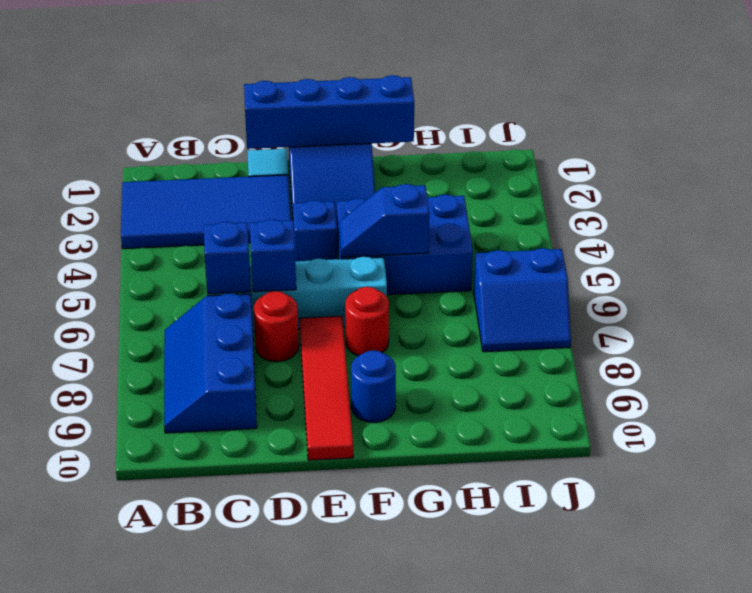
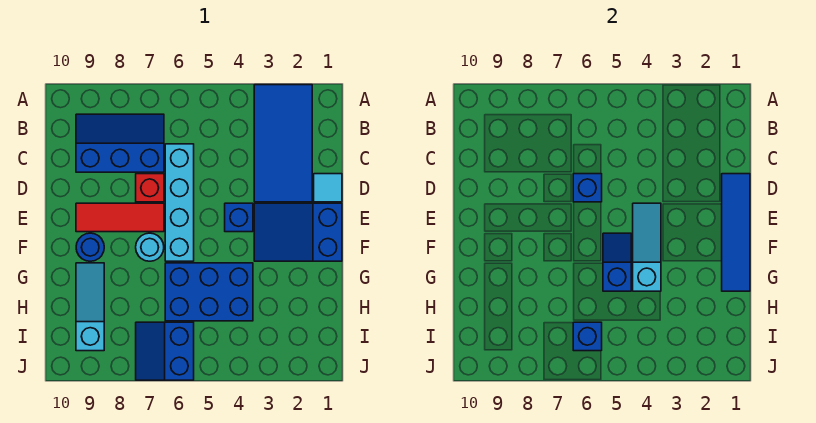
blue 1x1 brick [204,222,251,294] -> blue 1x1 brick moved to [573,322,602,351]
blue 1x4 brick [244,75,414,149] -> blue 1x4 tile [722,174,750,291]
red 1x1 round brick [254,291,299,362] -> red 1x1 brick [136,174,164,202]
none -> cyan 1x3 slope [633,203,661,291]
red 1x4 tile [299,316,353,460] -> red 1x3 tile [76,203,164,232]
blue 2x3 brick [336,194,473,295] -> blue 2x3 brick turned to [165,263,253,321]
red 1x1 round brick [345,287,389,356] -> cyan 1x1 round brick [136,233,164,261]
none -> cyan 1x3 slope [76,263,104,351]

